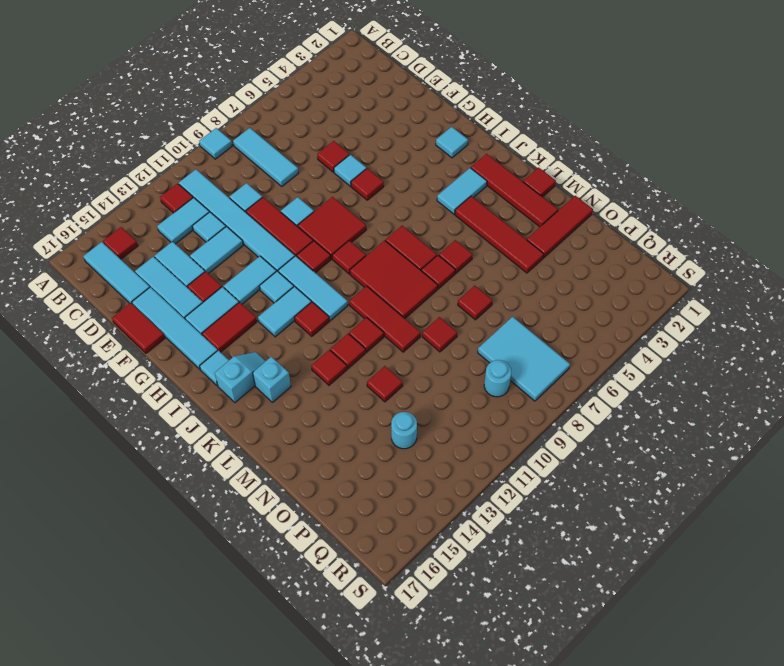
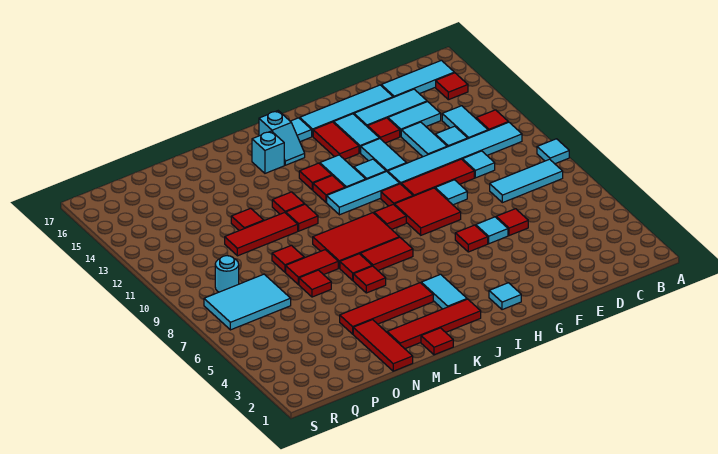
red 1x2 tile [112,303,165,353] -> red 1x2 tile moved to [286,250,338,285]
red 1x3 tile [349,286,421,352] -> red 1x3 tile moved to [225,213,298,256]
red 1x1 tile [311,350,347,385] -> red 1x1 tile moved to [299,163,332,190]
cyan 1x1 round brick [391,412,417,449] -> none

